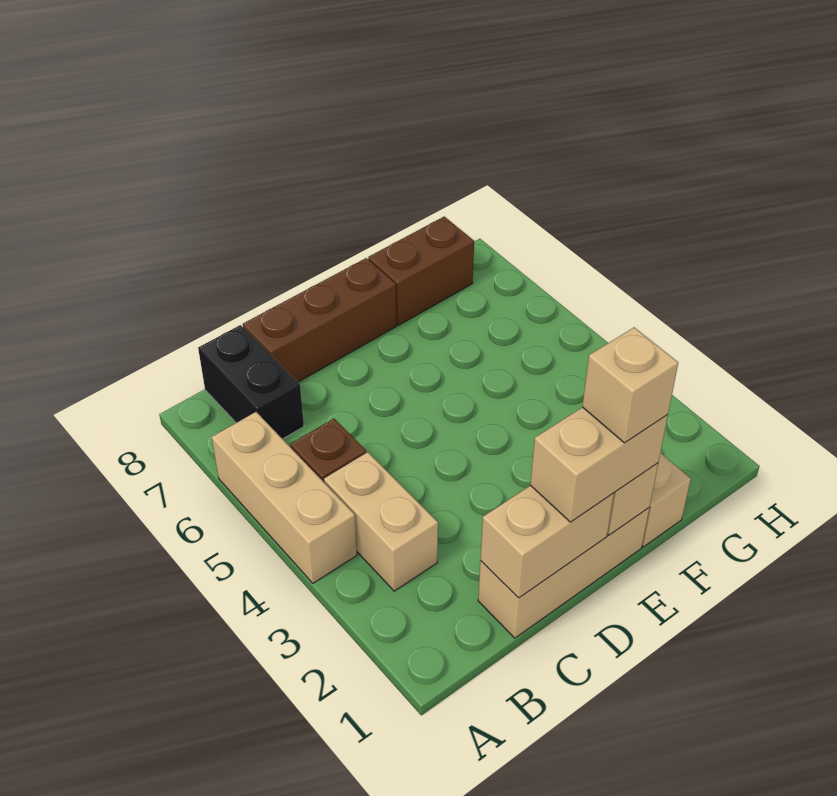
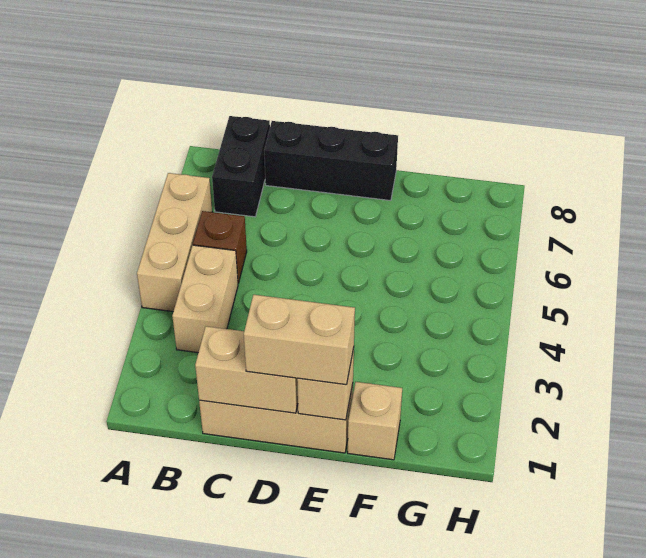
brown 1x3 brick [243,258,396,382] -> black 1x3 brick [264,121,398,200]
tan 1x1 brick [582,327,678,443] -> none
brown 1x2 brick [368,216,474,325] -> none

